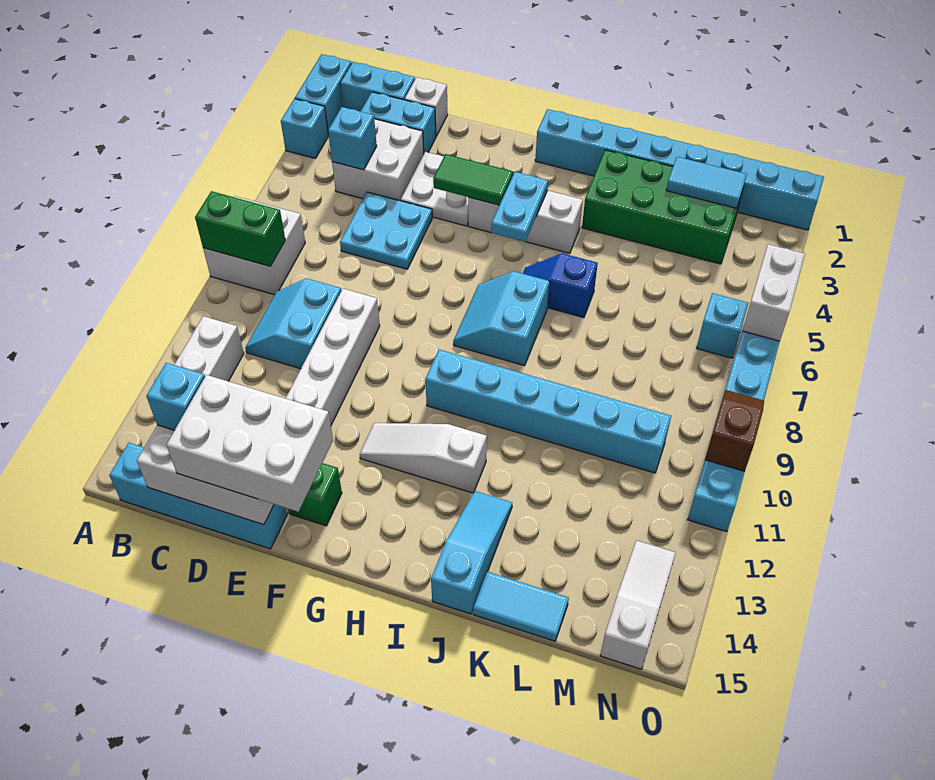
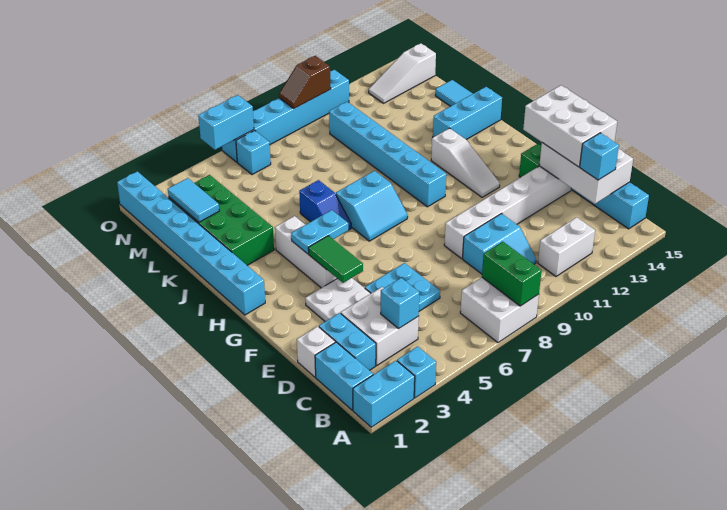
cyan 1x3 slope [431,491,512,614] -> cyan 1x3 brick [433,87,502,140]
white 1x2 brick [743,244,805,341] -> cyan 1x2 brick [198,95,254,150]

